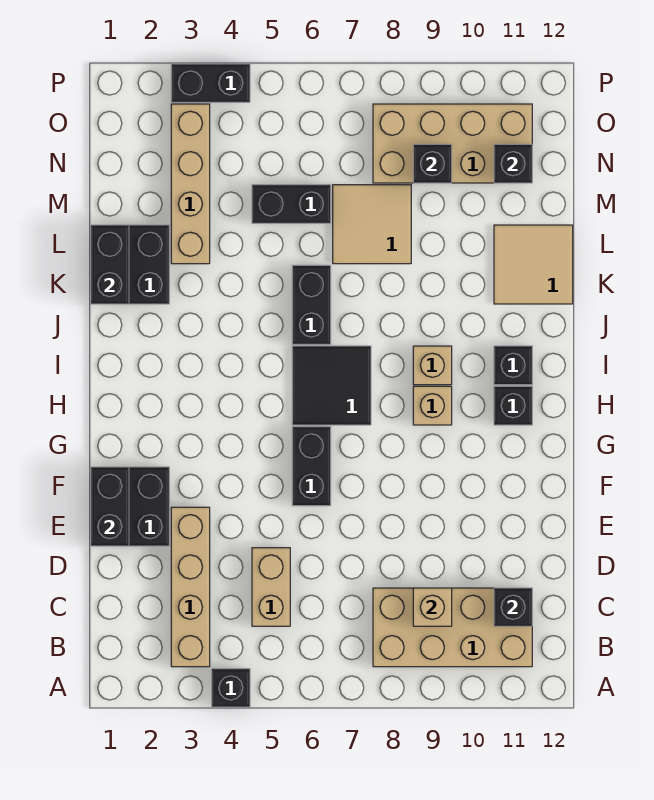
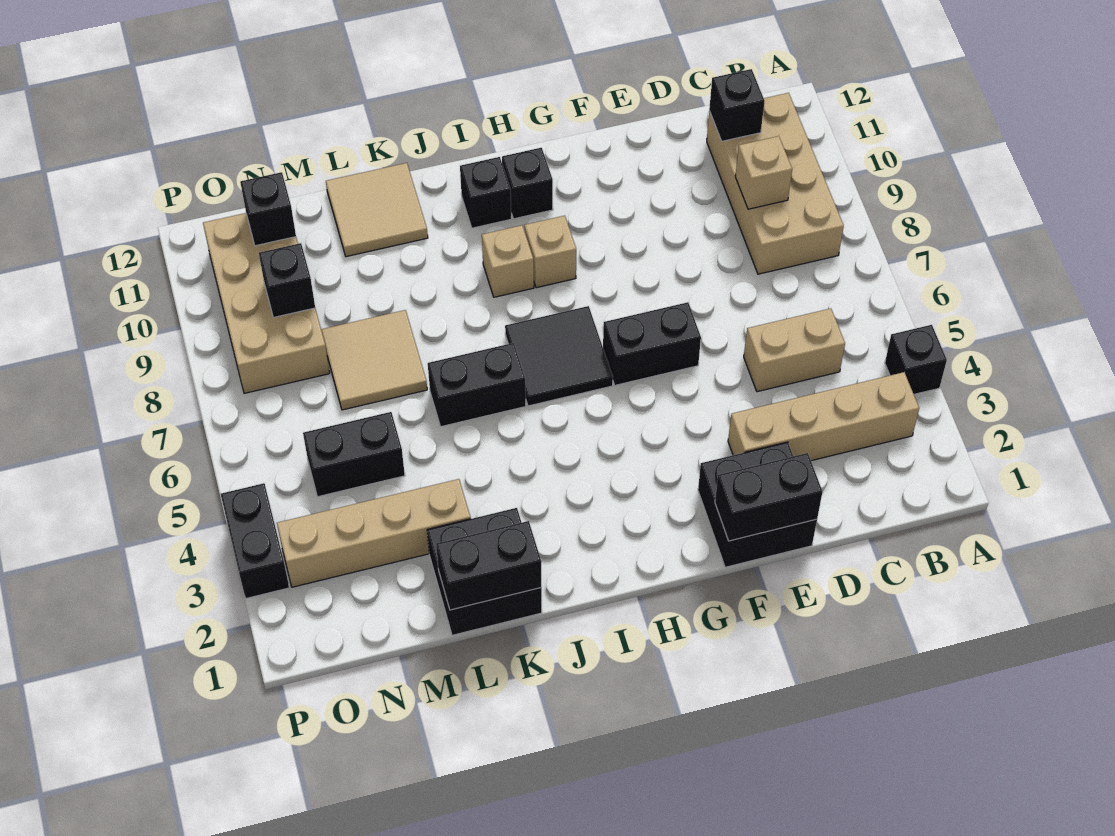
black 1x2 brick [252,185,331,223] -> black 1x2 brick turned to [303,412,405,497]

